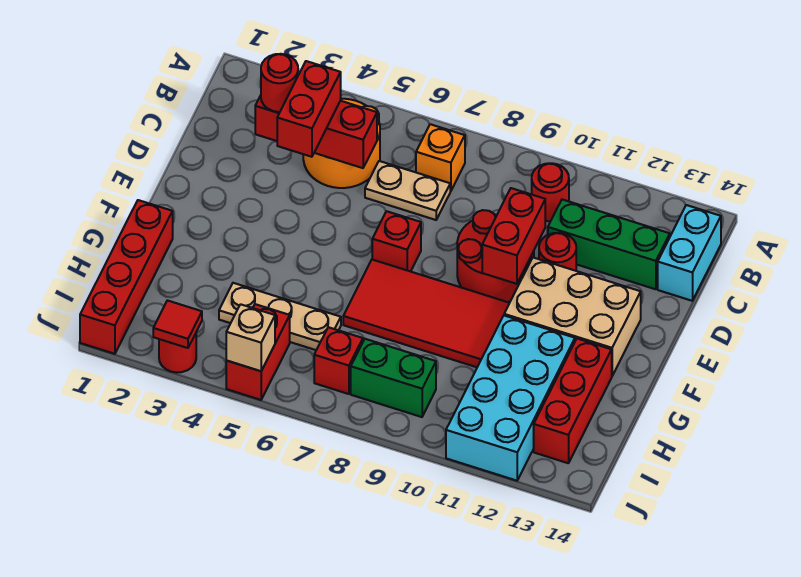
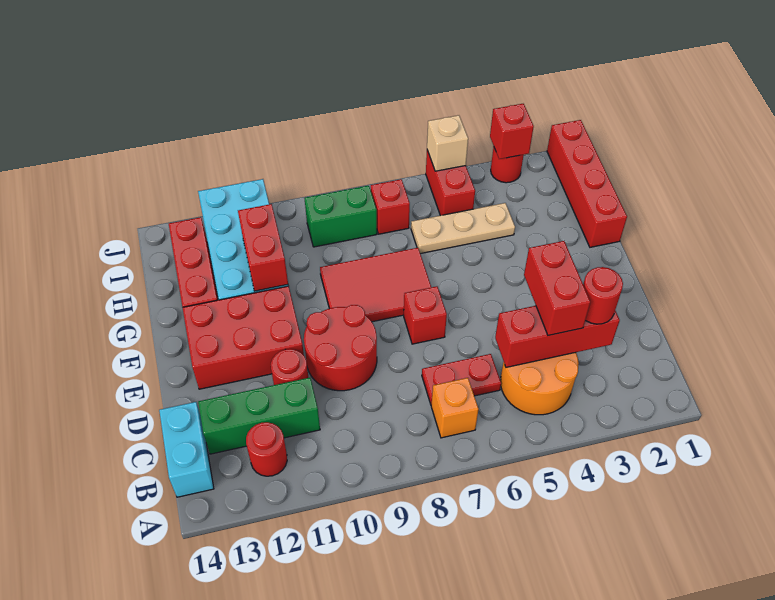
red 1x1 round brick [532,163,569,221] -> red 1x1 round brick moved to [246,422,287,476]
tan 1x2 plate [365,161,450,220] -> red 1x2 plate [422,354,501,405]
red 1x2 brick [482,188,545,284] -> red 1x2 brick moved to [238,204,288,291]
tan 2x3 brick [504,258,641,376] -> red 2x3 brick [183,286,304,389]
red 2x4 tile [343,260,509,367] -> red 2x3 tile [320,248,431,322]
red 1x1 tile [153,300,202,348] -> red 1x1 brick [490,104,534,159]

